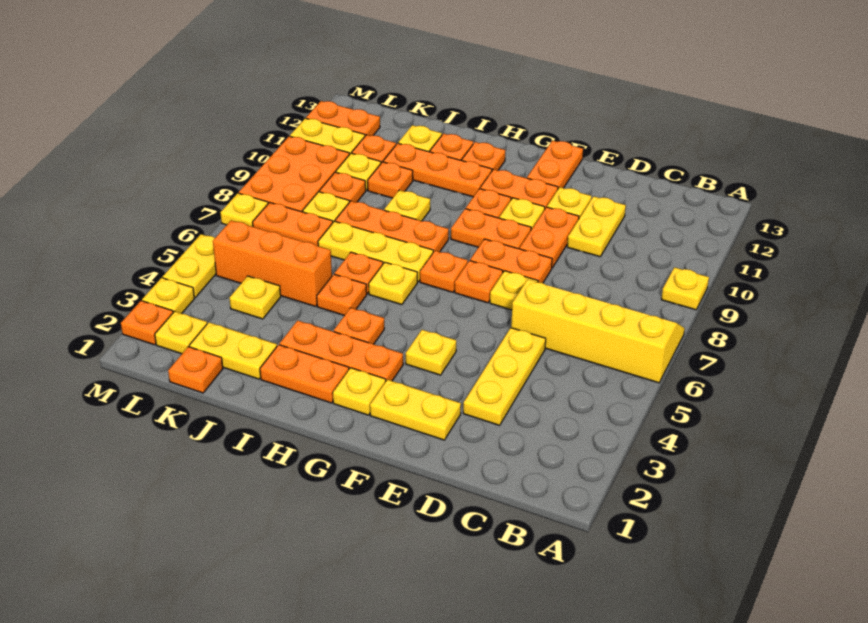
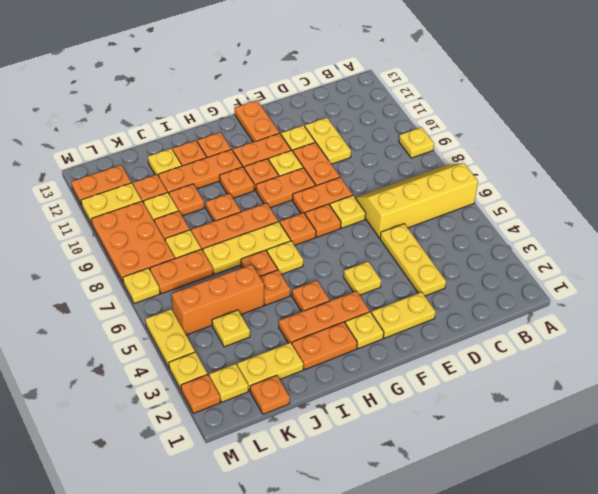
none -> orange 1x1 plate [220,167,254,198]
yellow 1x1 plate [384,190,430,221] -> orange 1x1 plate [206,193,241,221]

